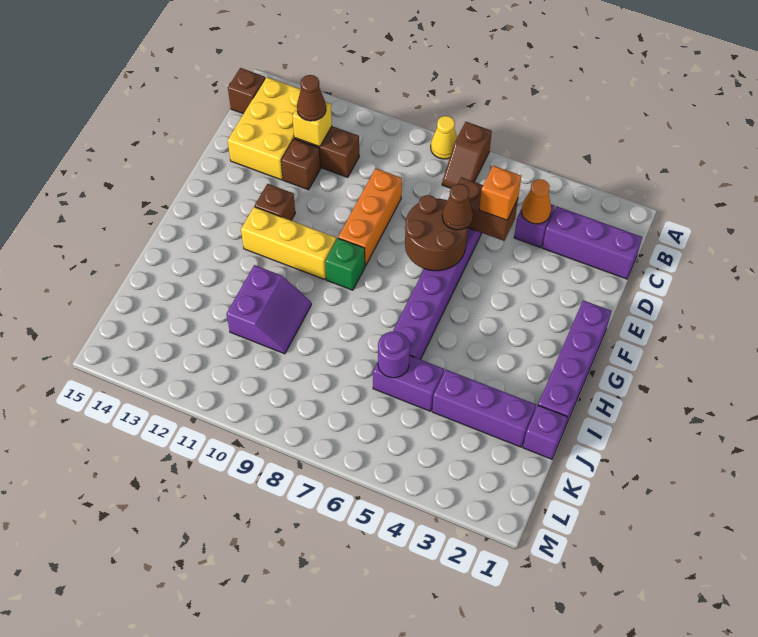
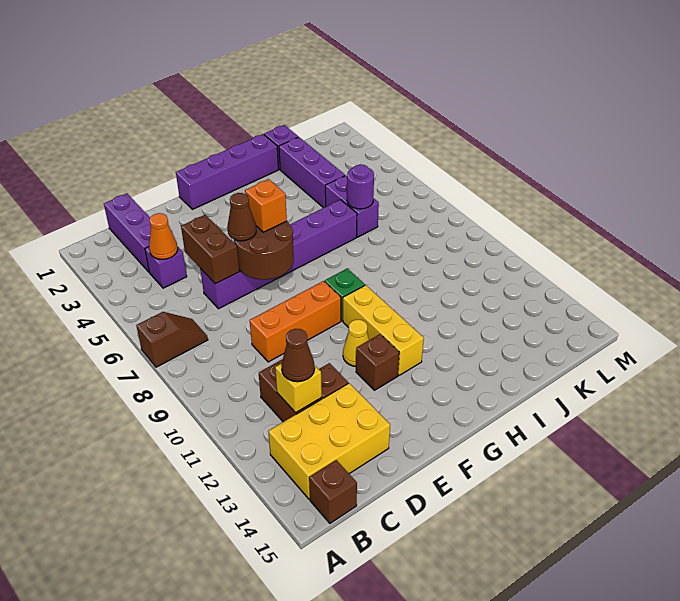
yellow 1x1 cone [431,116,457,159] -> yellow 1x1 cone moved to [343,320,369,366]
orange 1x1 brick [479,166,521,220] -> orange 1x1 brick moved to [245,179,287,232]
purple 2x2 slope [227,265,311,354] -> none

